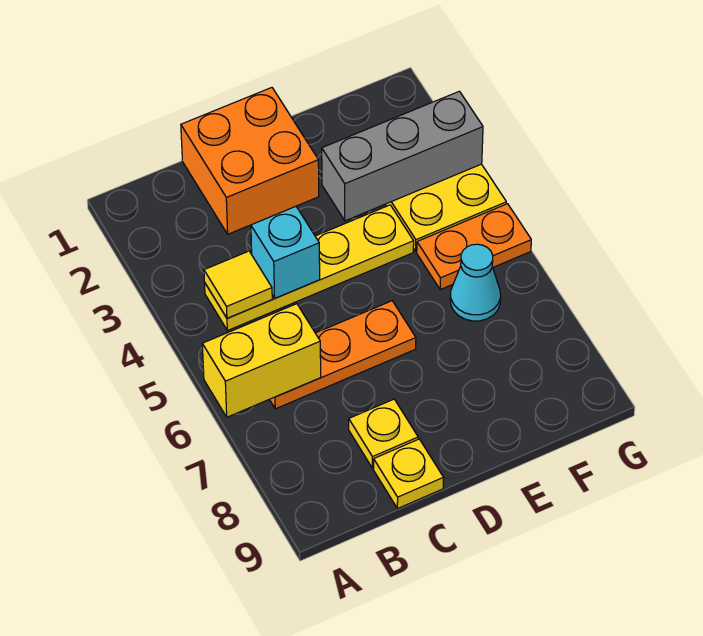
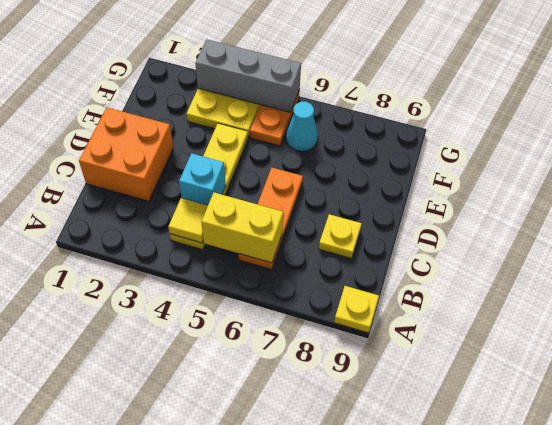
yellow 1x2 brick [202,304,321,417] -> yellow 1x2 brick turned to [201,193,283,263]
yellow 1x1 plate [374,439,444,509] -> yellow 1x1 plate moved to [334,286,379,333]
grey 1x3 brick [322,91,483,221] -> grey 1x3 brick turned to [195,39,301,112]

